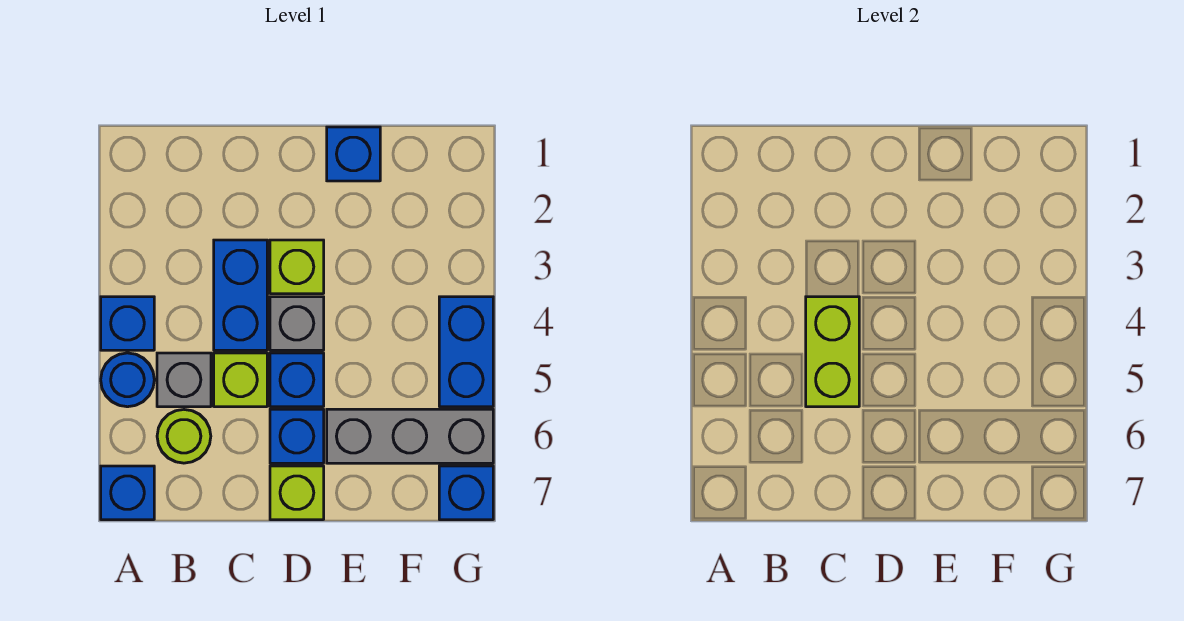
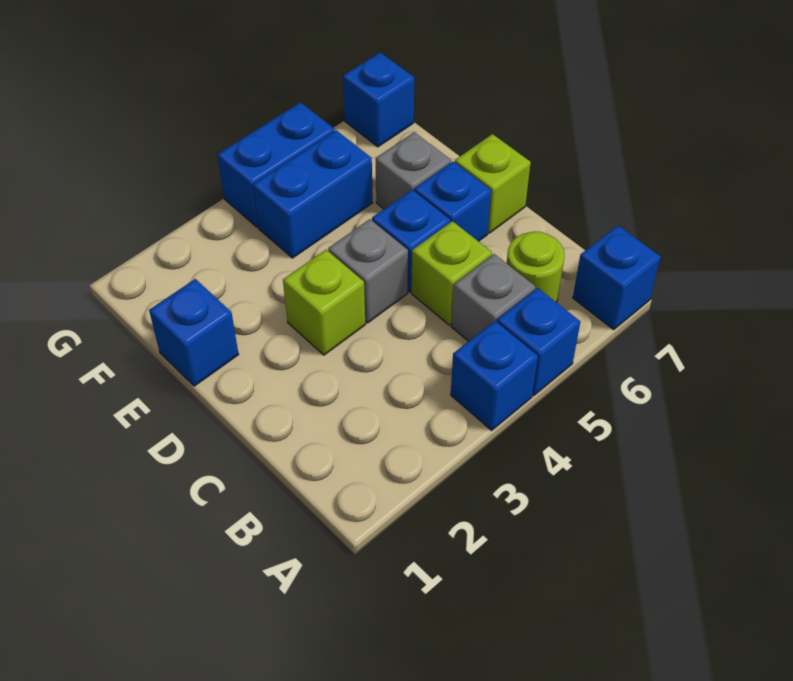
blue 1x1 round brick [101,353,154,407] -> blue 1x1 brick [497,288,580,396]
blue 1x2 brick [214,240,267,350] -> blue 1x2 brick moved to [253,130,373,258]
lime 1x2 brick [806,297,859,407] -> none
grey 1x3 brick [327,409,493,463] -> grey 1x1 brick [376,132,451,209]

